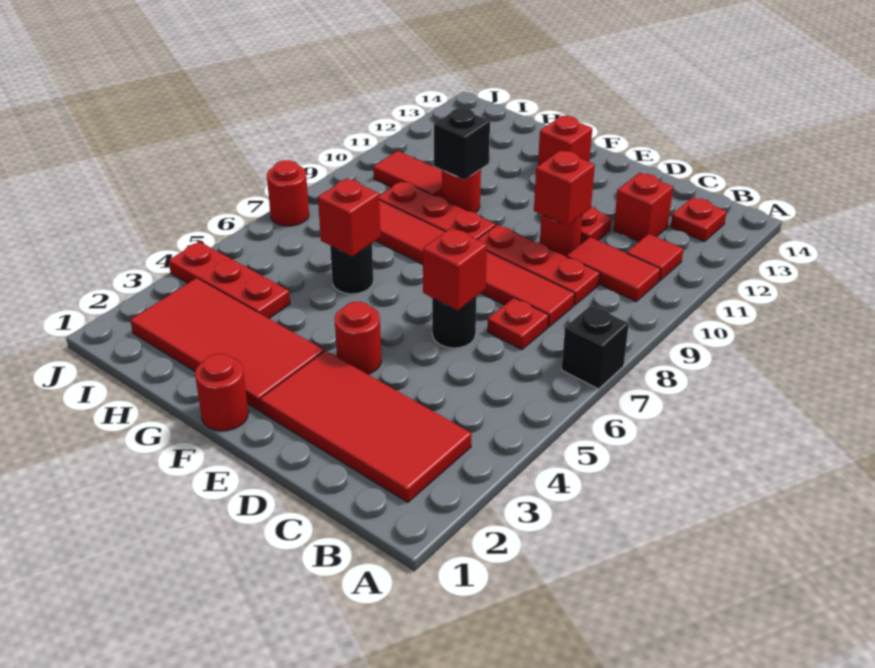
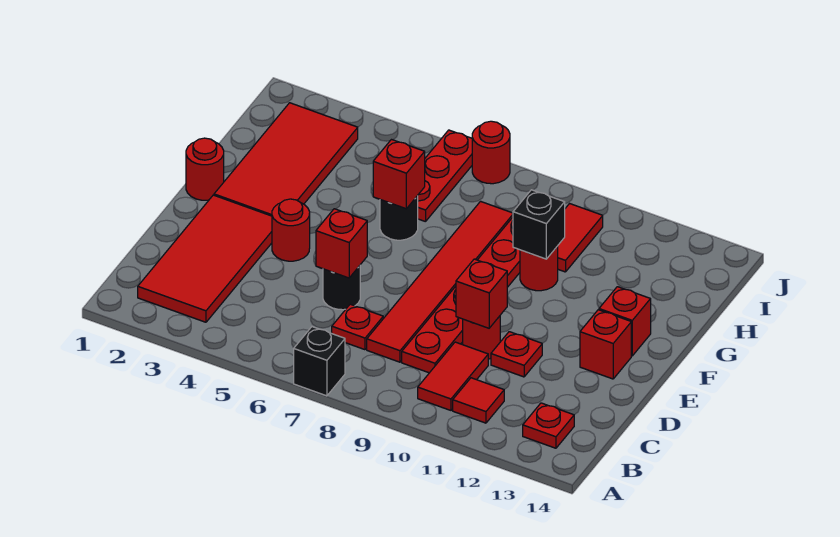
red 1x1 brick [613,173,673,242] -> red 1x1 brick moved to [580,310,631,379]
red 1x3 plate [169,242,290,318] -> red 1x3 plate moved to [418,130,472,222]

